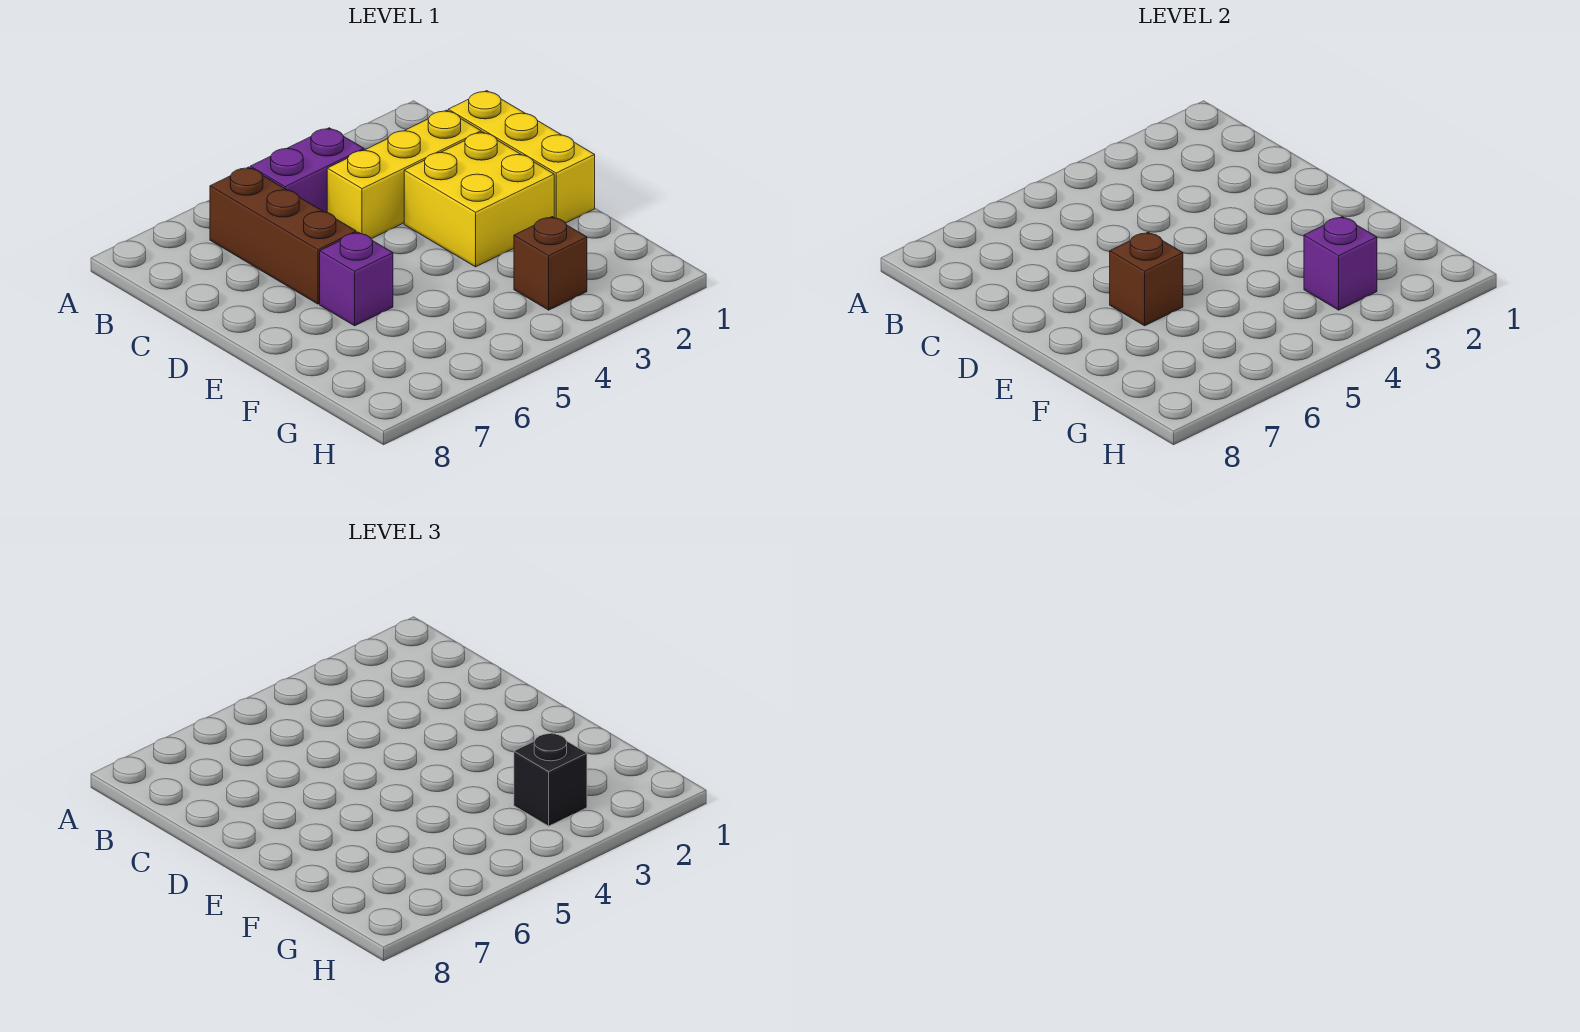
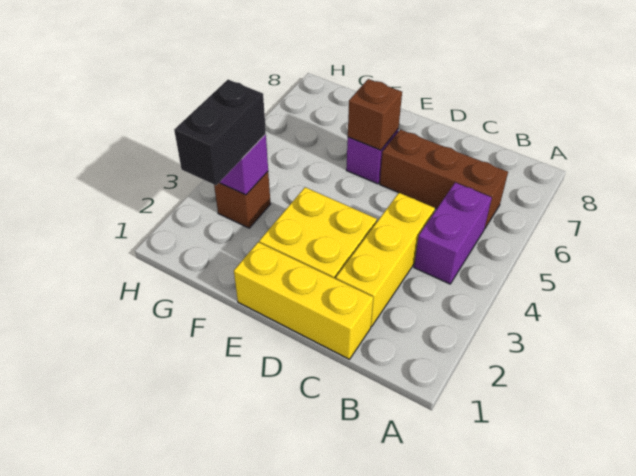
black 1x1 brick [514,733,587,826] -> black 1x2 brick [174,80,266,185]

